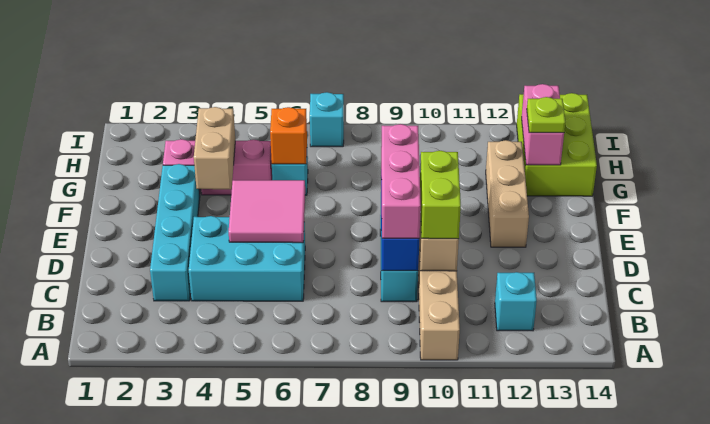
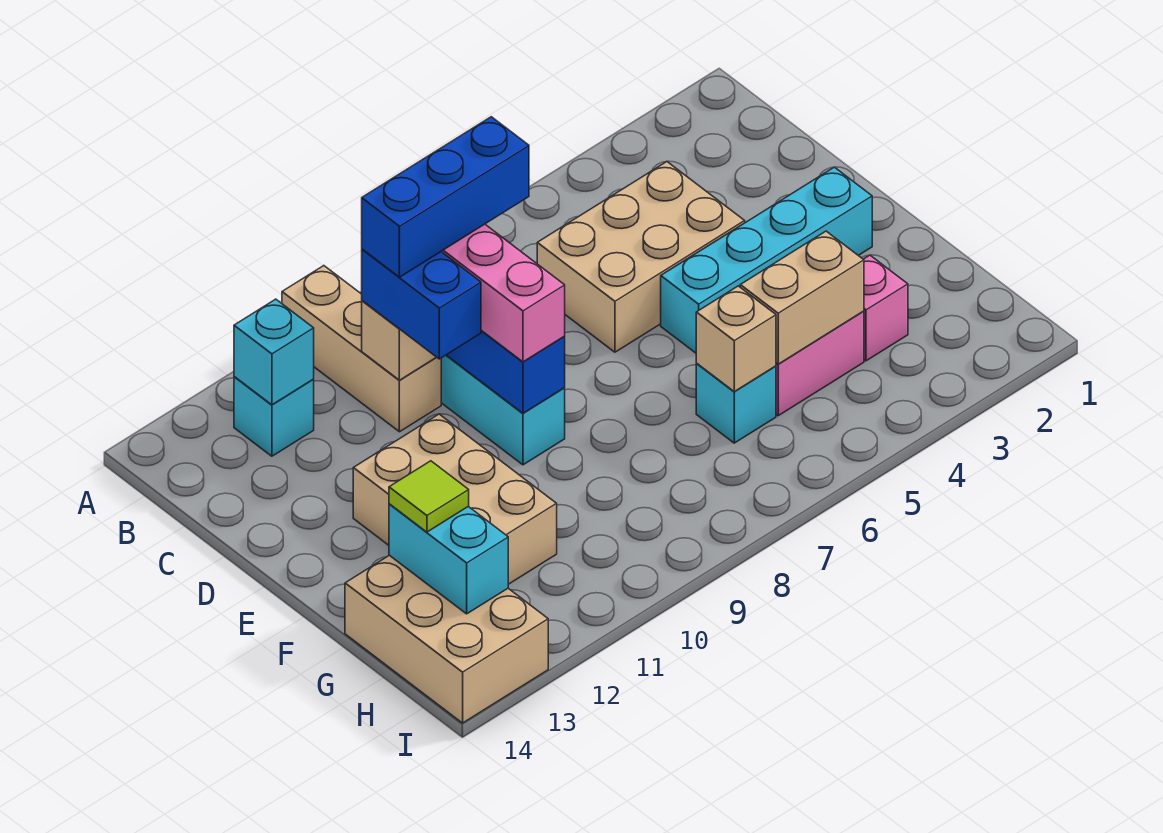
cyan 1x4 brick [150,164,200,301] -> cyan 1x4 brick turned to [661,167,872,353]
cyan 2x3 brick [189,216,305,301] -> tan 2x3 brick [537,162,745,352]
none -> blue 1x3 brick [362,117,529,277]
lime 1x2 brick [420,151,461,239] -> blue 1x2 brick [362,249,481,359]
pink 2x2 tile [229,180,305,243] -> none
tan 1x3 brick [486,140,529,247] -> tan 2x3 brick [353,414,557,584]
tan 1x2 brick [194,107,235,189] -> tan 1x2 brick turned to [740,231,864,364]
orange 1x1 brick [270,107,307,164] -> tan 1x1 brick [696,286,776,391]
lime 2x3 brick [517,93,597,196] -> tan 2x3 brick [345,555,548,723]
pink 1x2 brick [522,84,564,165] -> cyan 1x2 brick [389,504,508,614]
lime 1x1 plate [527,97,566,133] -> lime 1x1 tile [389,461,469,532]
cyan 1x1 brick [310,92,344,147] -> cyan 1x1 brick moved to [234,299,314,405]

